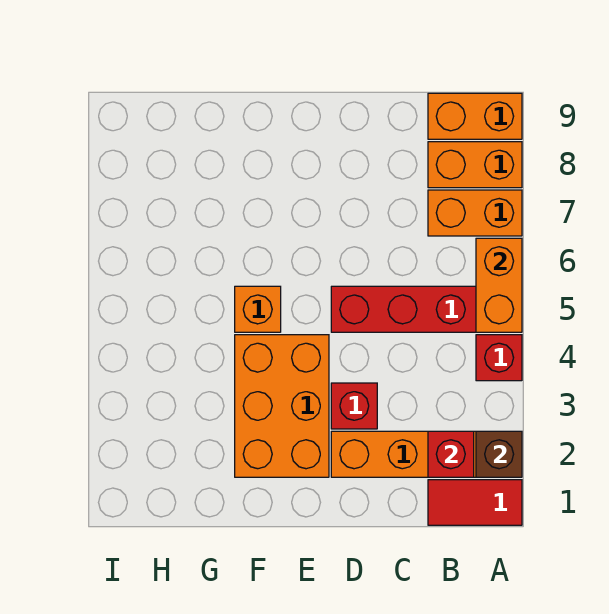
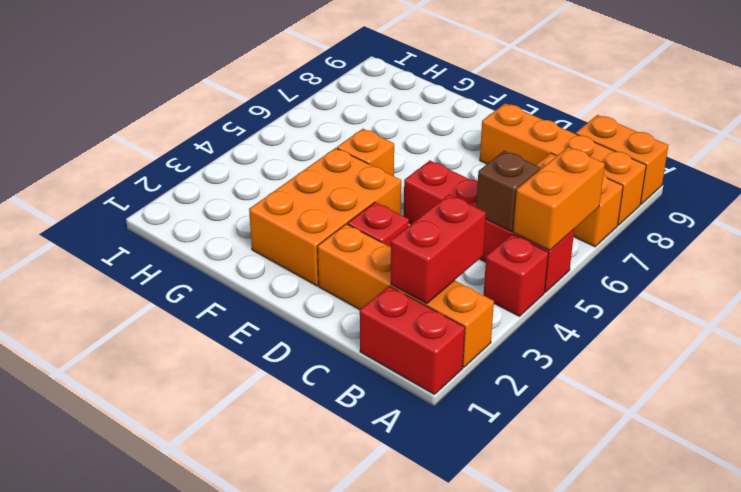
red 1x2 tile [428,480,522,525] -> red 1x2 brick [360,286,465,394]
brown 1x1 brick [476,431,522,477] -> brown 1x1 brick moved to [476,151,540,231]
orange 1x2 brick [428,142,522,188] -> orange 1x4 brick [480,103,646,225]
red 1x1 brick [428,431,474,477] -> red 1x2 brick [391,195,486,304]

